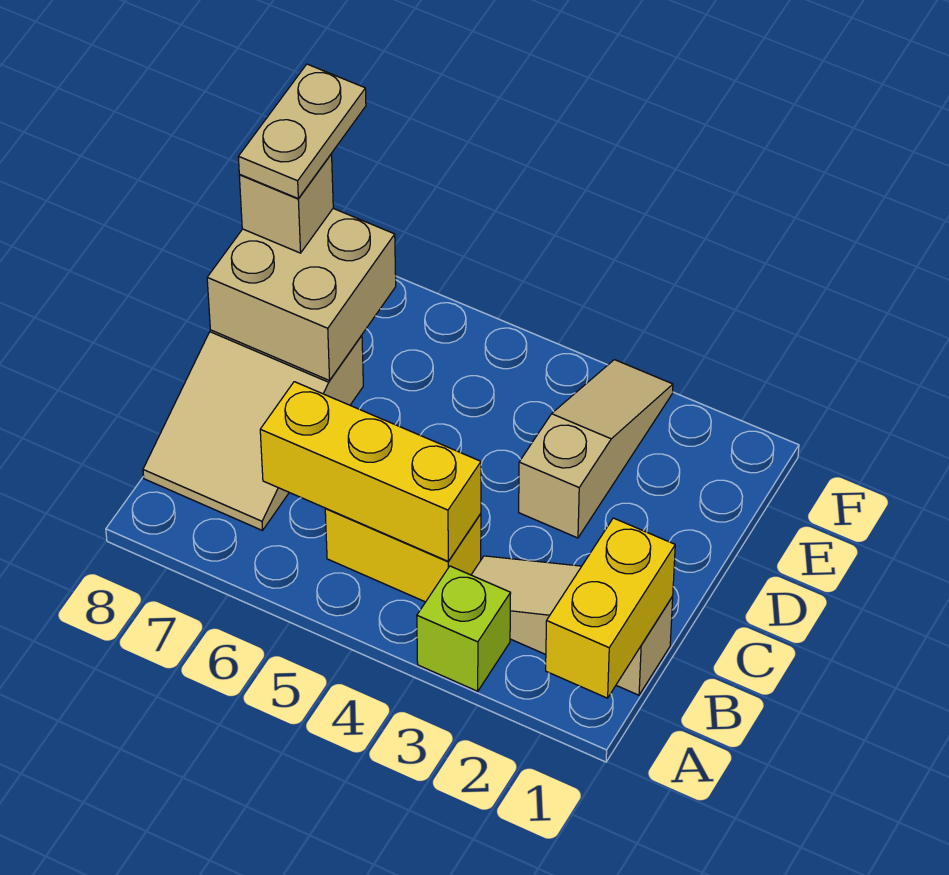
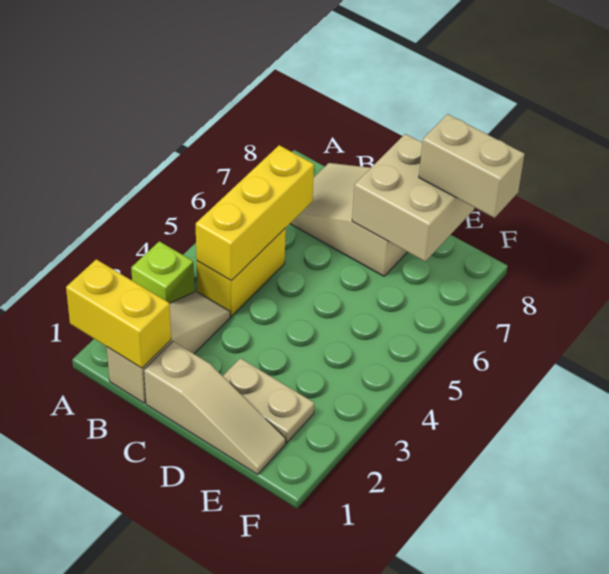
tan 1x3 slope [519,360,673,538] -> tan 1x3 slope moved to [144,342,286,474]
tan 1x1 brick [239,154,333,253] -> tan 1x2 brick [419,114,525,218]
tan 1x2 plate [238,64,366,199] -> tan 1x2 plate moved to [223,358,314,443]

